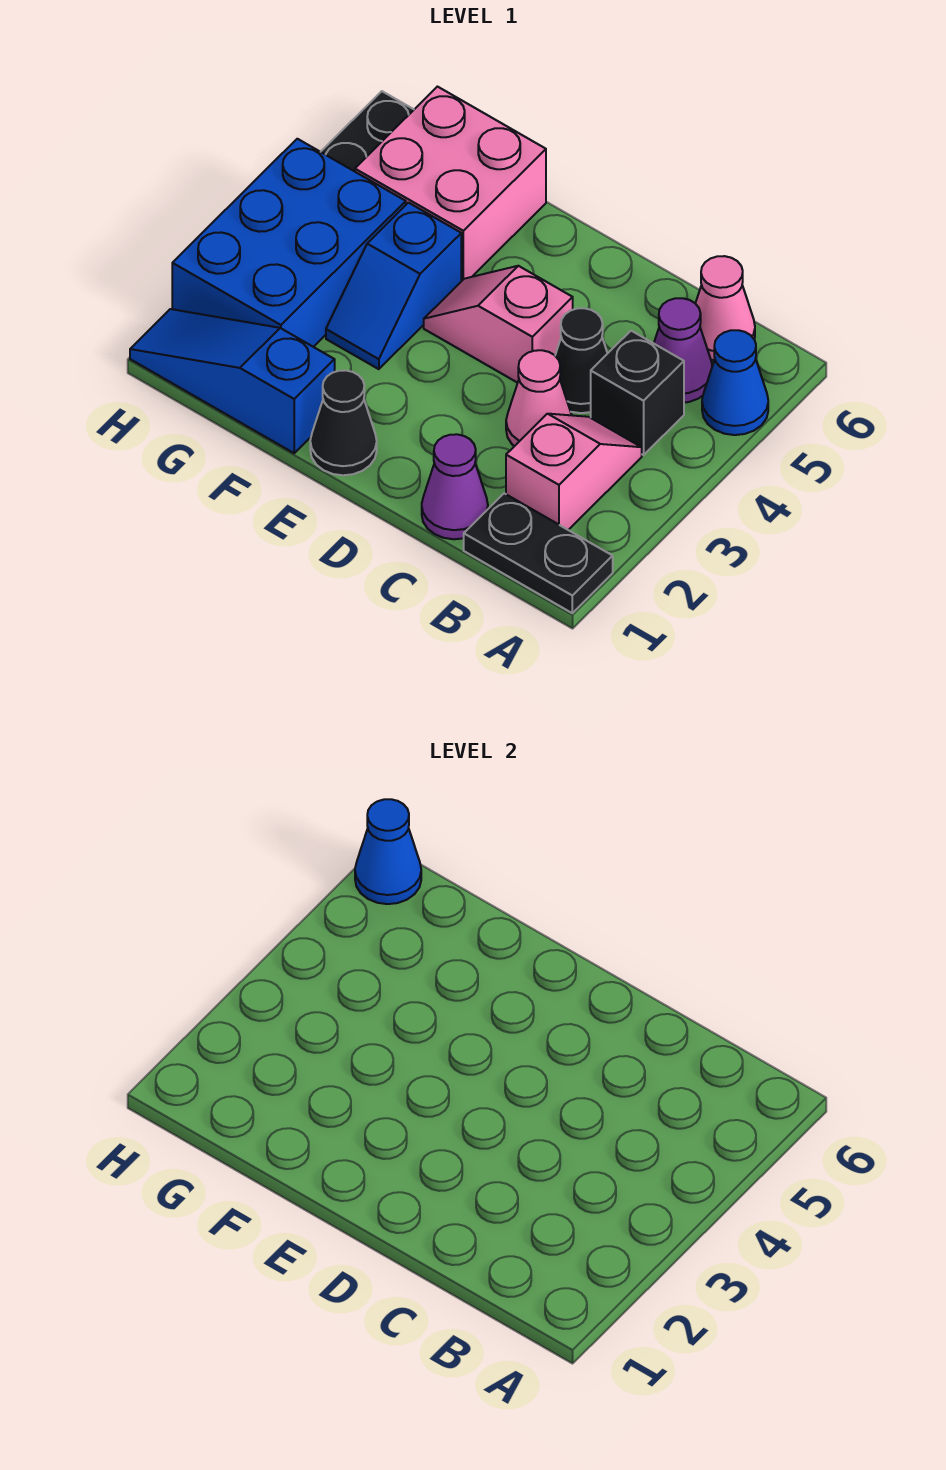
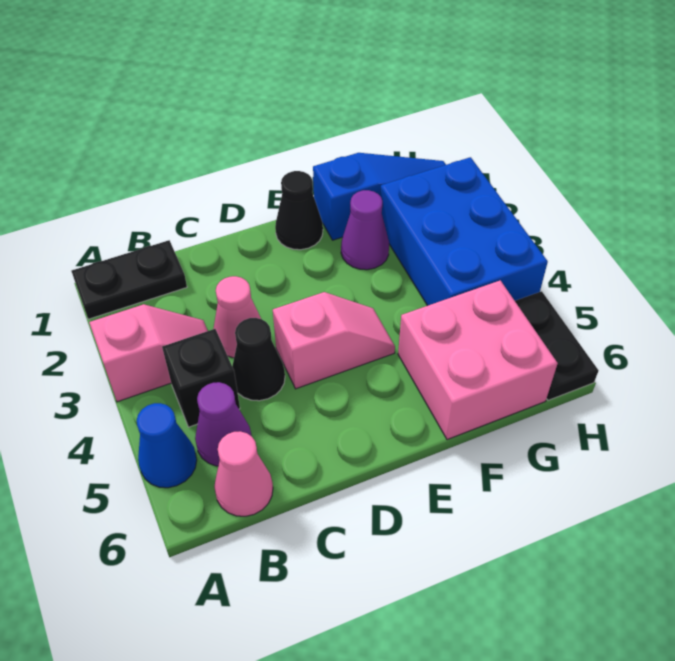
pink 1x2 slope [506,414,642,530] -> pink 1x2 slope turned to [89,304,208,402]
purple 1x1 cone [422,434,488,539] -> purple 1x1 cone moved to [341,190,389,270]
blue 1x2 slope [326,203,461,369] -> none
blue 1x1 cone [355,799,421,904] -> none

